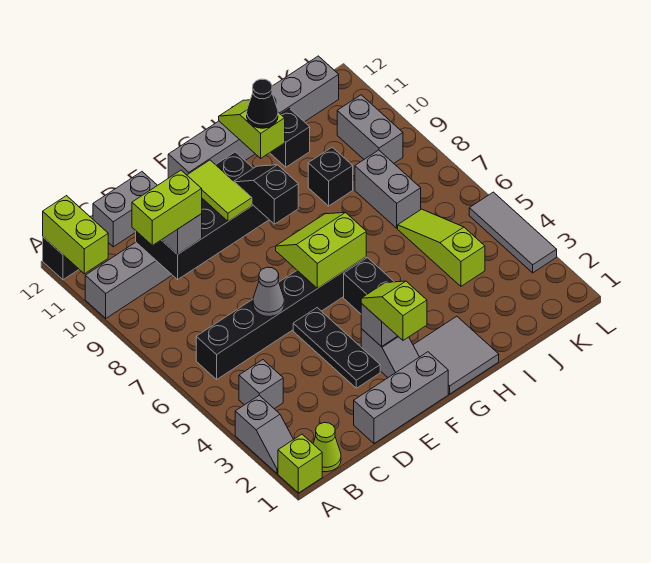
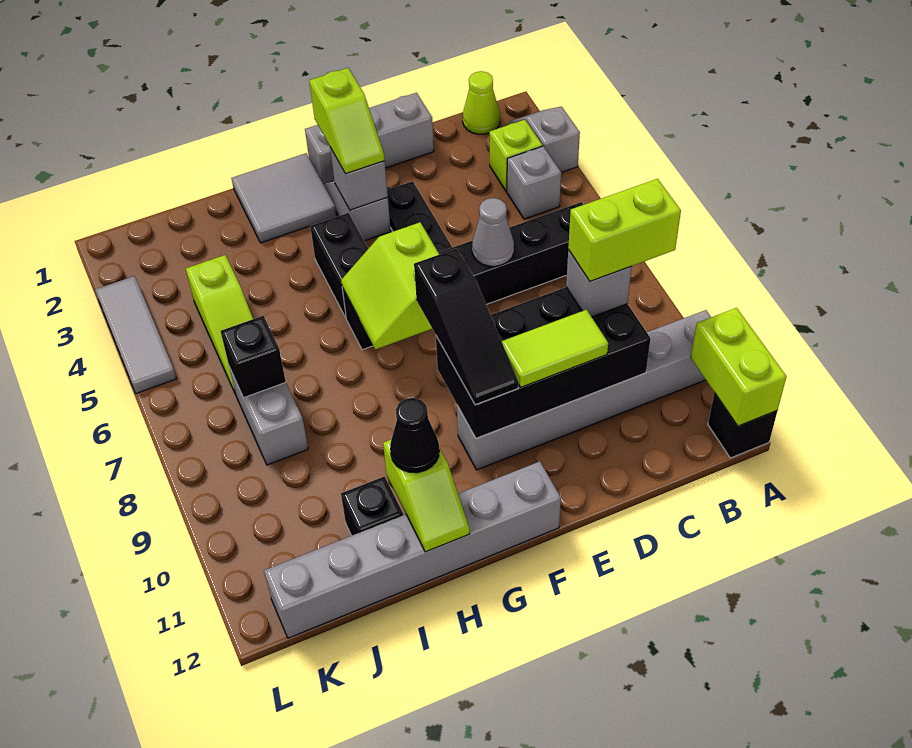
lime 1x1 brick [278,434,322,493] -> lime 1x1 brick moved to [489,120,542,191]
grey 1x2 brick [93,172,157,247] -> none
lime 1x2 tile [187,160,252,221] -> lime 1x2 tile turned to [502,310,608,387]
lime 2x2 slope [276,212,366,288] -> lime 2x2 slope turned to [341,222,439,349]
black 1x2 slope [234,165,298,224] -> black 1x3 slope [414,249,518,405]
black 1x1 brick [308,147,353,206] -> black 1x1 brick moved to [220,316,286,398]
grey 1x2 brick [337,95,403,163] -> none

